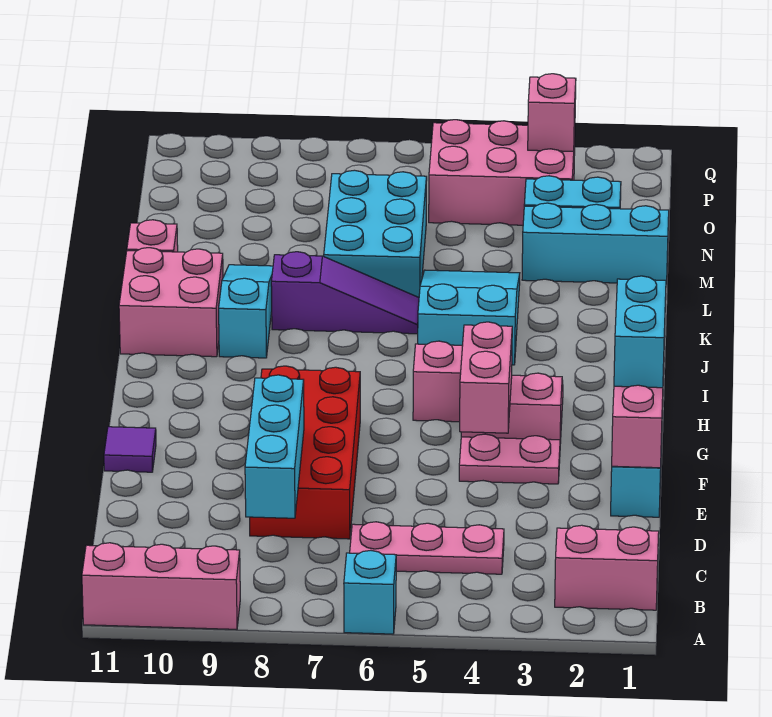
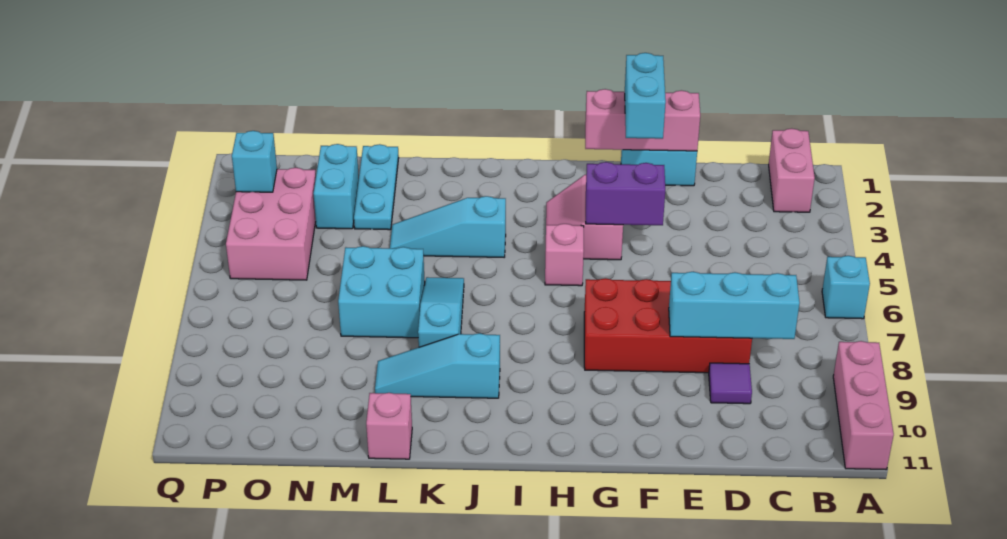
pink 1x3 plate [350,522,504,574] -> none
cyan 1x2 brick [614,276,666,388] -> cyan 1x2 brick turned to [625,53,666,139]
pink 1x2 plate [459,434,560,484] -> none
pink 1x2 brick [460,322,512,433] -> purple 1x2 brick [586,162,665,225]
purple 1x1 tile [104,427,156,472] -> purple 1x1 tile moved to [709,363,752,404]
cyan 2x3 slope [418,270,520,365] -> cyan 1x3 slope [390,196,506,257]
pink 2x2 brick [119,248,223,357] -> none
purple 1x3 slope [271,252,419,334] -> cyan 1x3 slope [418,277,464,347]
cyan 2x3 brick [324,170,427,297] -> cyan 2x2 brick [338,246,425,338]
cyan 1x3 brick [522,203,669,284] -> cyan 1x3 plate [354,144,399,230]
pink 1x1 brick [528,74,576,151] -> cyan 1x1 brick [232,131,277,192]

